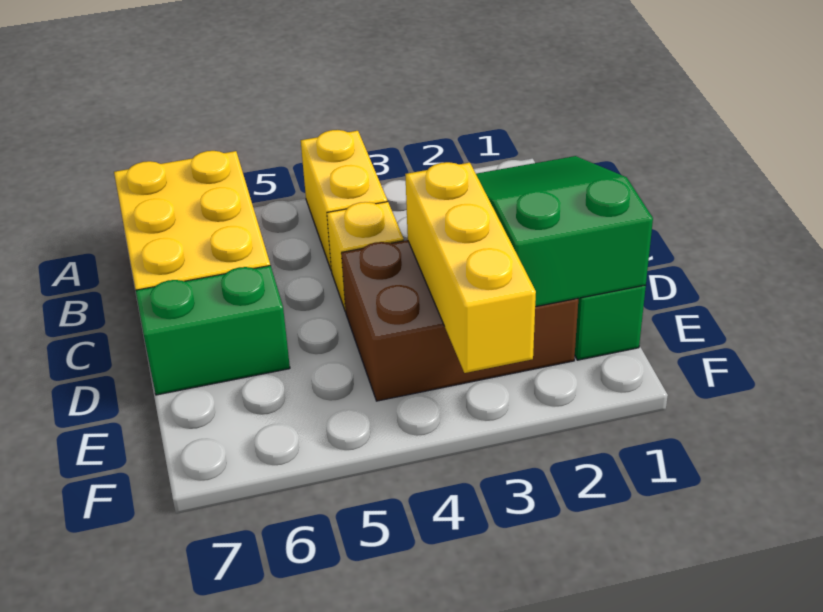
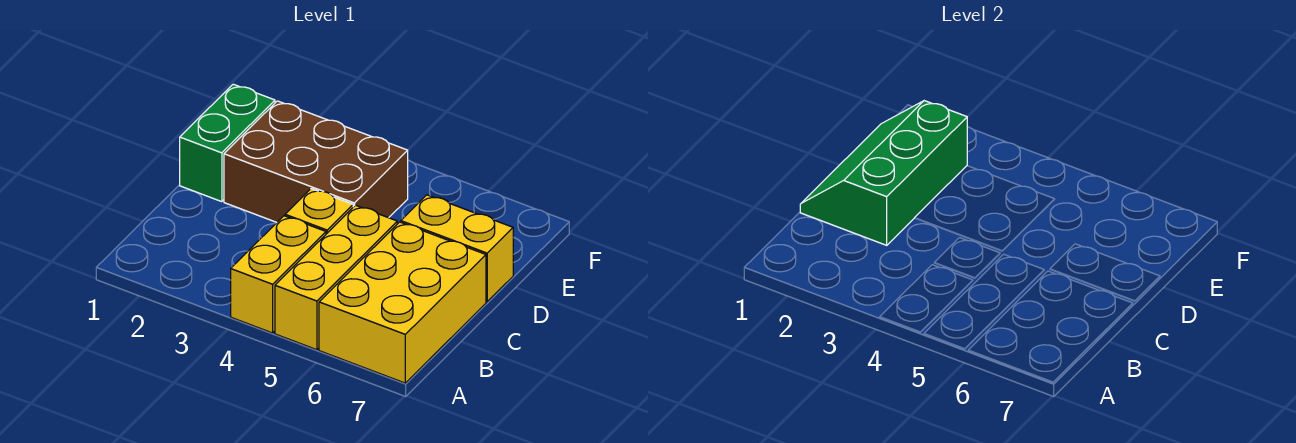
green 2x3 slope [476,156,653,307] -> green 2x3 slope turned to [800,101,967,245]
yellow 1x3 brick [405,162,536,373] -> yellow 1x3 brick moved to [275,205,397,350]
green 1x2 brick [136,266,290,395] -> yellow 1x2 brick [401,195,513,302]

